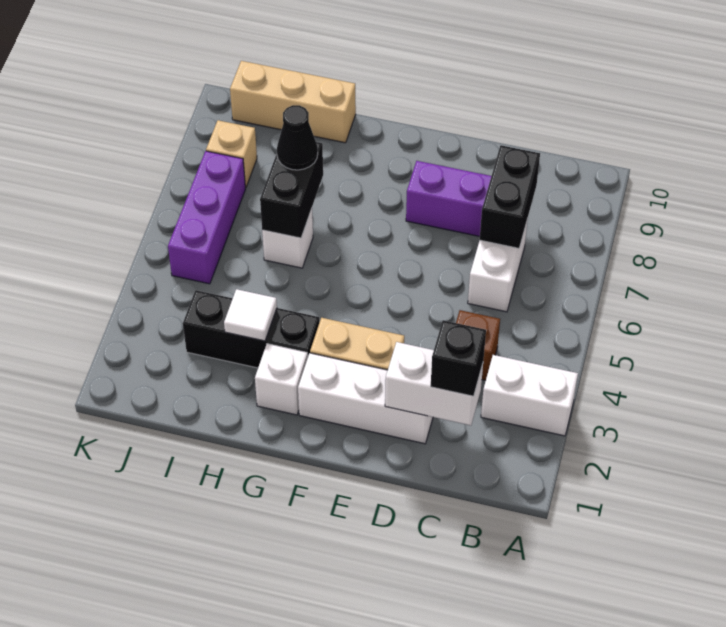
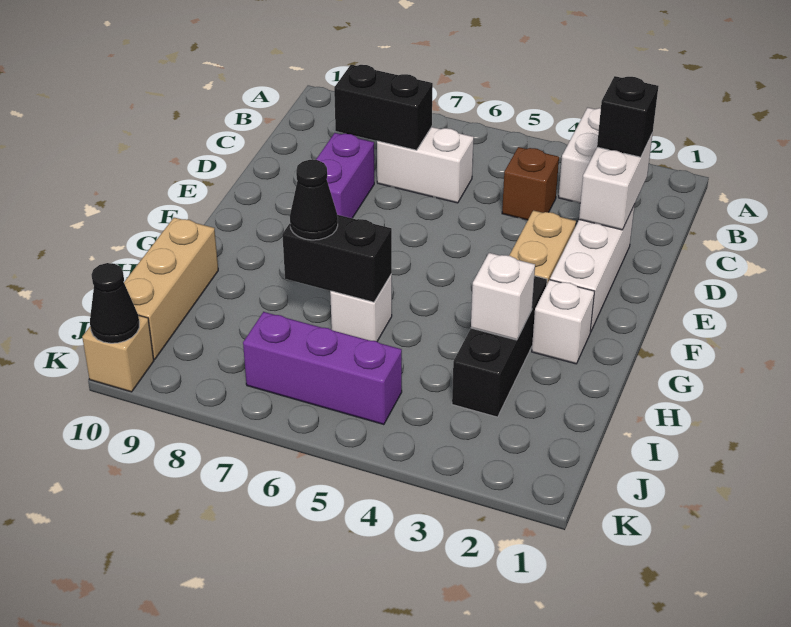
white 1x1 tile [224,289,277,341] -> white 1x1 brick [471,253,535,340]
tan 1x1 brick [206,120,257,188] -> tan 1x1 brick moved to [82,315,154,392]
none -> black 1x1 cone [90,263,139,343]

